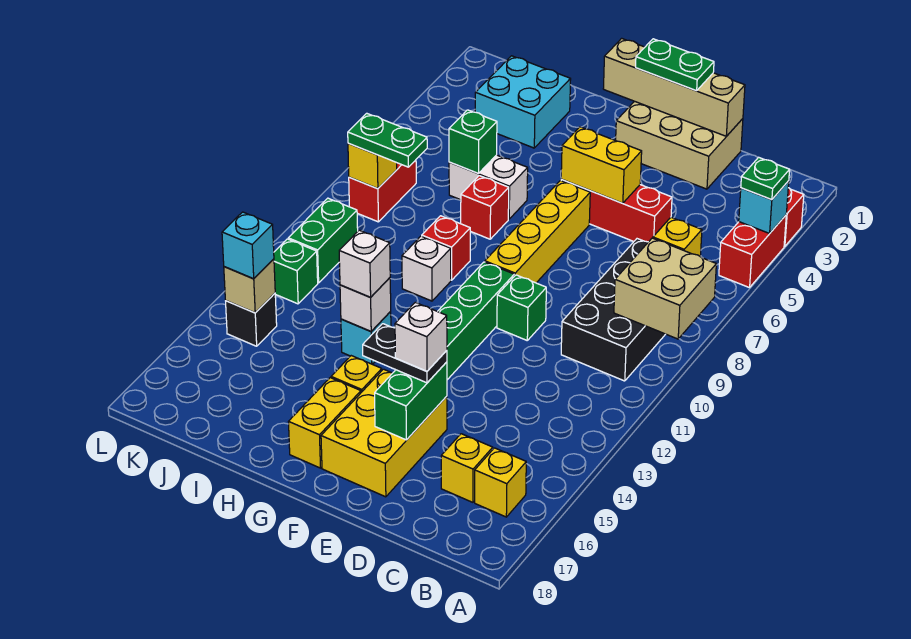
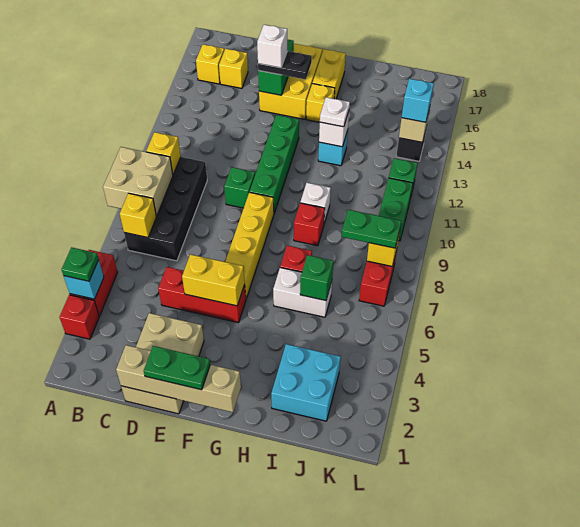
none -> yellow 1x1 brick [146,132,181,175]
tan 2x3 brick [616,101,743,189] -> tan 2x3 brick turned to [121,313,204,414]
white 1x1 brick [339,230,390,297] -> white 1x1 plate [320,97,350,127]

